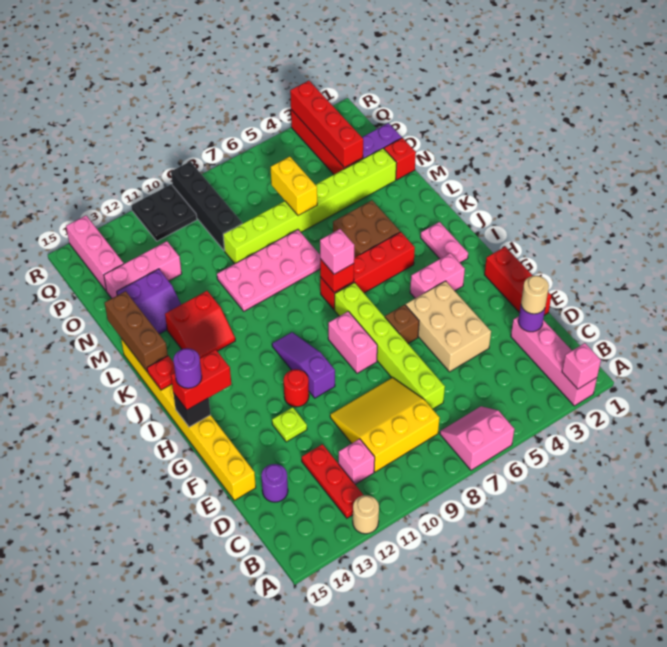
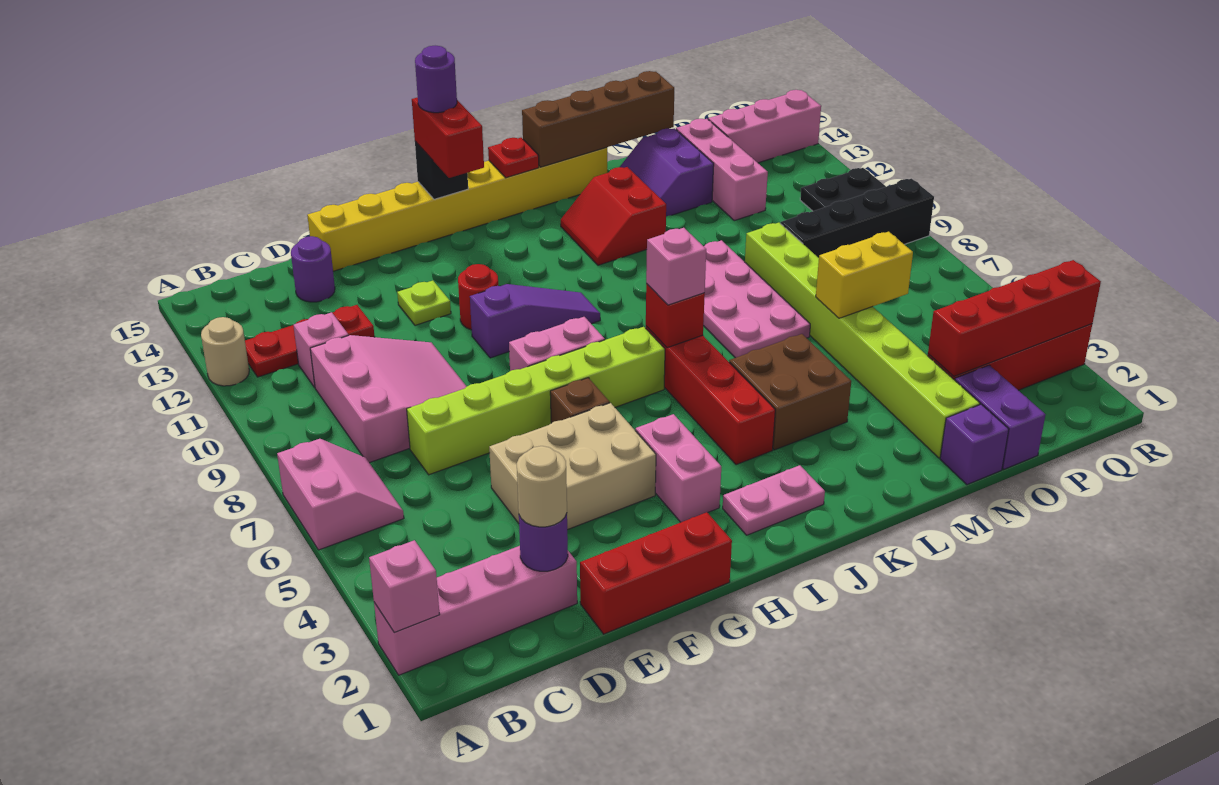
yellow 3x3 slope [330,378,440,472] -> pink 3x3 slope [310,335,467,463]
brown 1x3 brick [105,291,168,372] -> brown 1x4 brick [522,71,674,167]
red 1x1 brick [384,138,416,180] -> purple 1x1 brick [940,404,1009,485]

